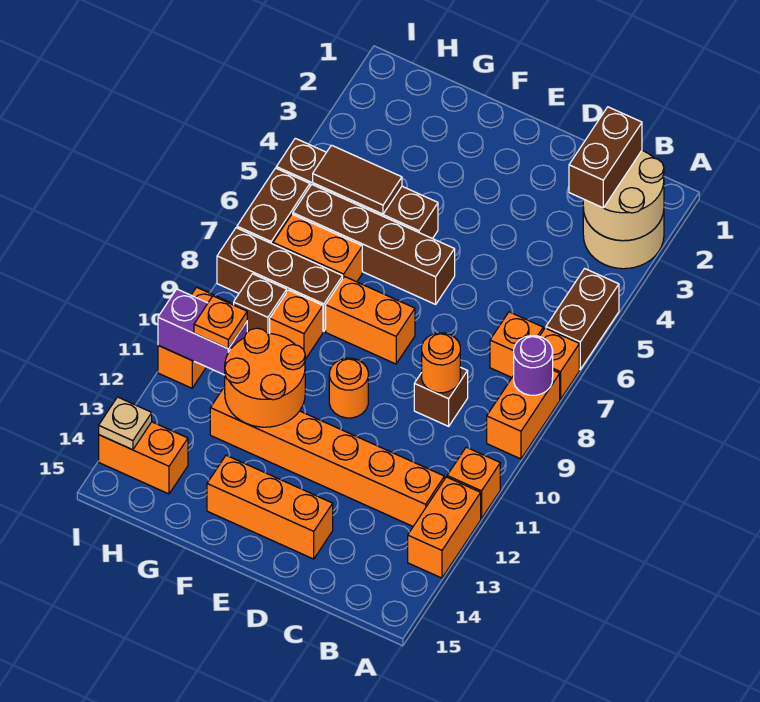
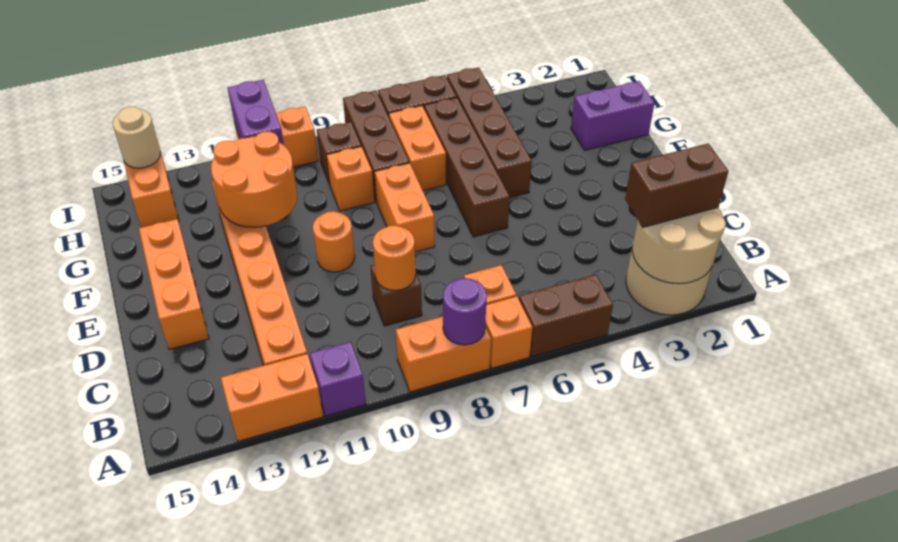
orange 1x1 brick [447,447,500,519] -> purple 1x1 brick [310,342,366,416]
none -> purple 1x2 brick [571,81,655,150]
brown 1x2 tile [313,145,402,214] -> none
orange 1x1 plate [194,296,247,348] -> none
tan 1x1 plate [99,397,152,450] -> tan 1x1 round brick [113,107,160,168]

